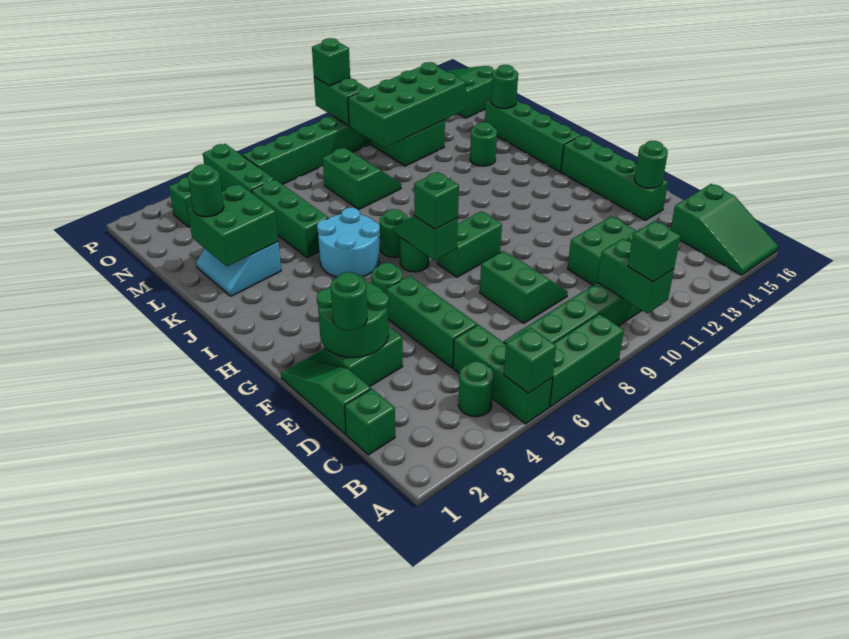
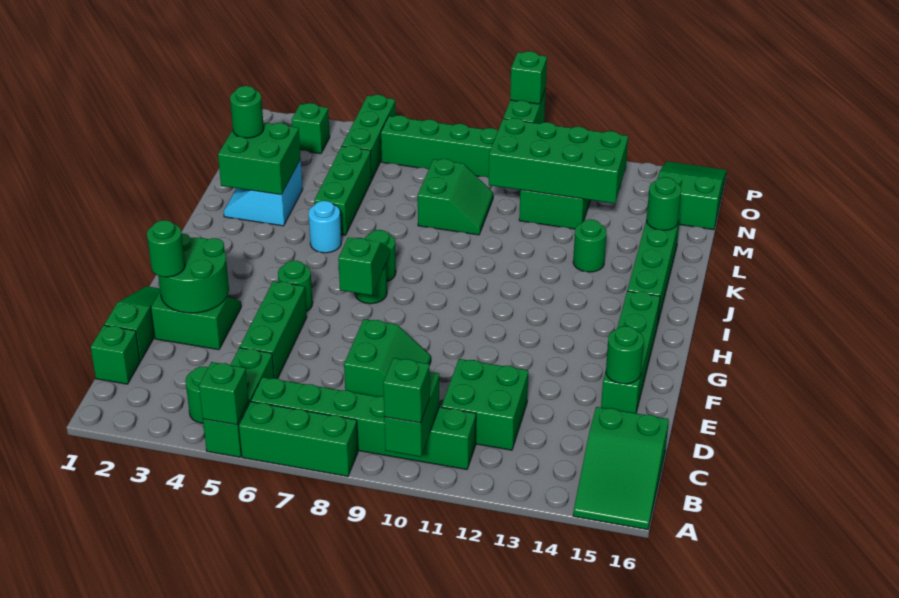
green 1x1 brick [414,172,459,229] -> none
green 1x2 brick [437,211,502,277] -> none
cyan 2x2 round brick [317,208,380,277] -> cyan 1x1 round brick [309,201,341,253]

